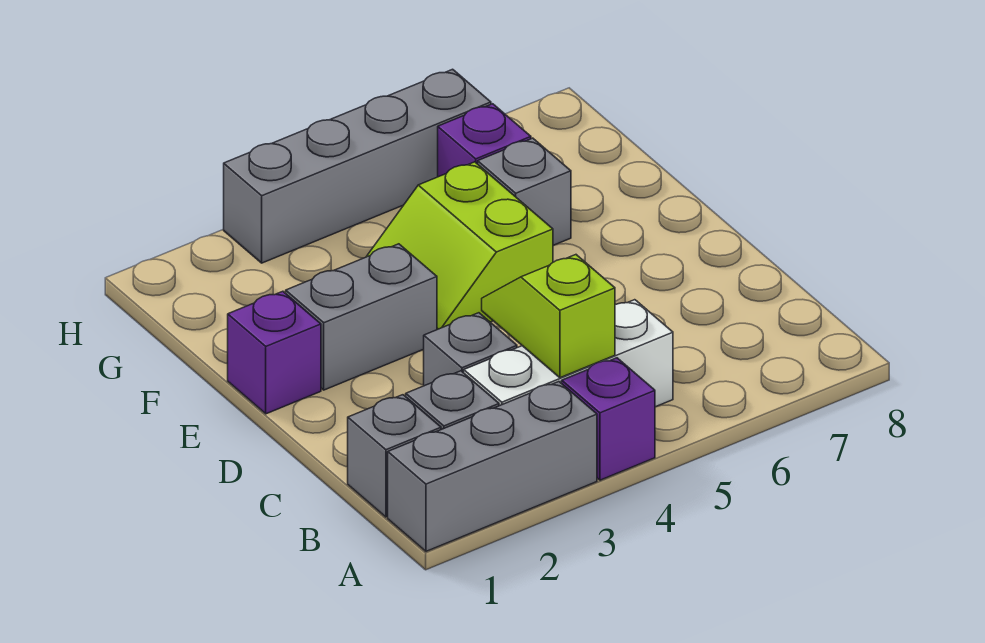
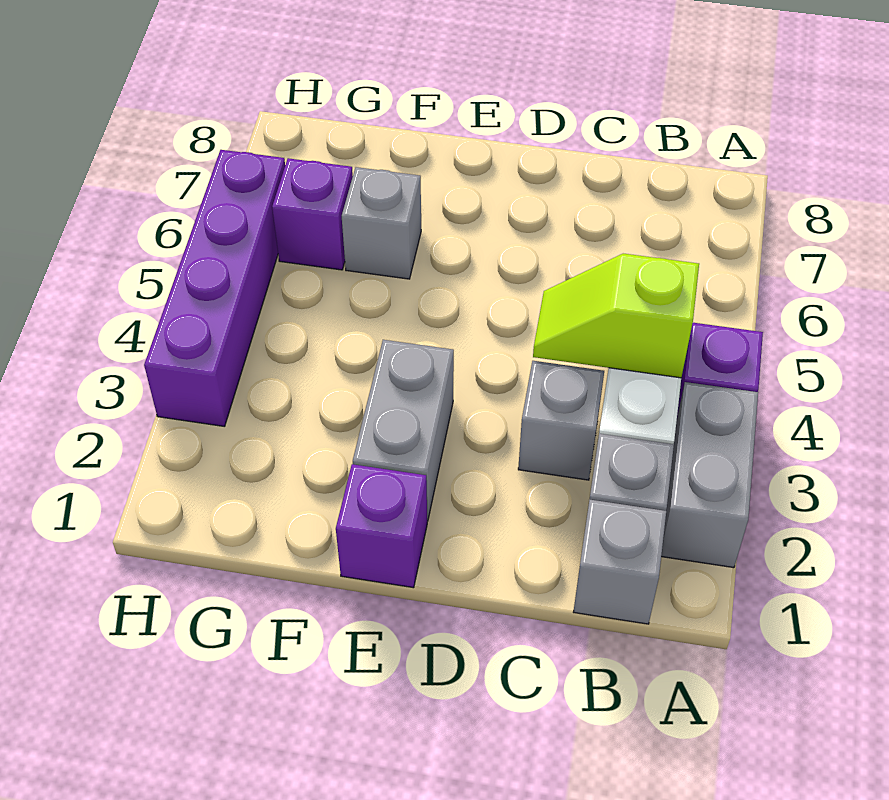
grey 1x3 brick [388,382,597,551] -> grey 1x2 brick [661,382,758,568]
lime 2x2 slope [366,162,553,330] -> none
grey 1x4 brick [224,69,491,263] -> purple 1x4 brick [144,150,285,427]

